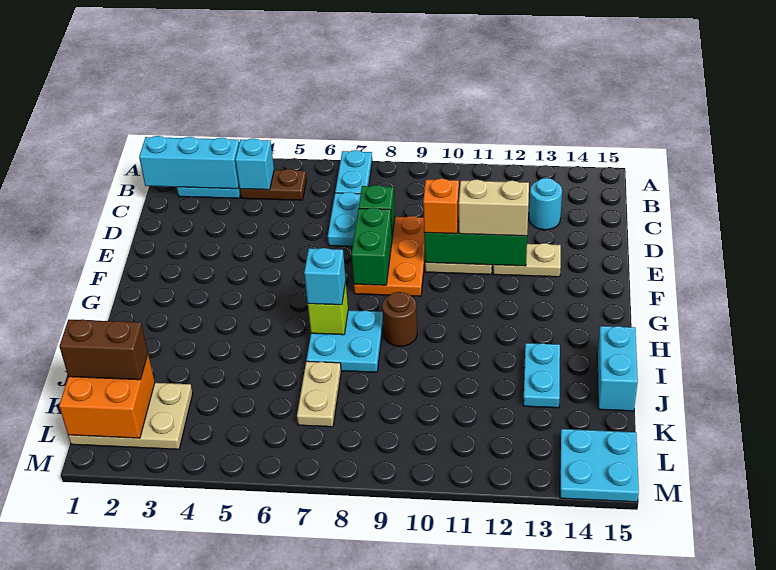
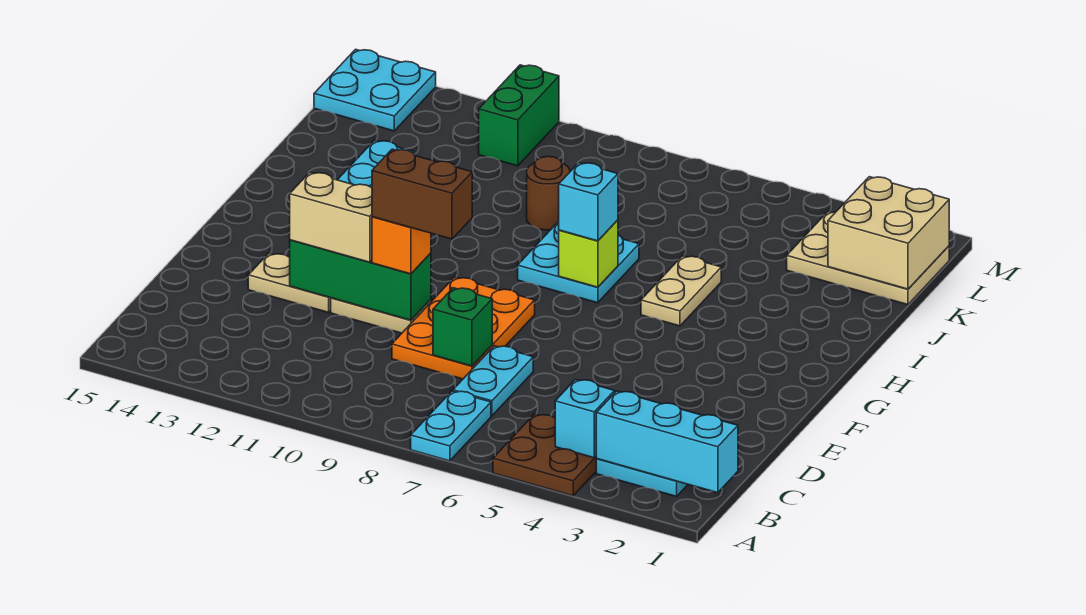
brown 1x2 plate [240,169,306,200] -> brown 2x2 plate [493,414,597,496]
cyan 1x1 round brick [529,178,562,230] -> none
green 1x2 brick [351,208,392,285] -> green 1x2 brick moved to [479,65,559,166]
brown 1x1 round brick [382,292,417,346] -> brown 1x1 round brick moved to [527,156,570,230]
cyan 1x2 brick [597,326,638,411] -> none
tan 1x2 plate [297,361,341,427] -> tan 1x2 plate moved to [641,256,721,326]
orange 2x2 brick [59,355,155,438] -> tan 2x2 brick [828,177,949,289]
brown 1x2 brick [59,320,148,380] -> brown 1x2 brick moved to [372,149,472,239]

